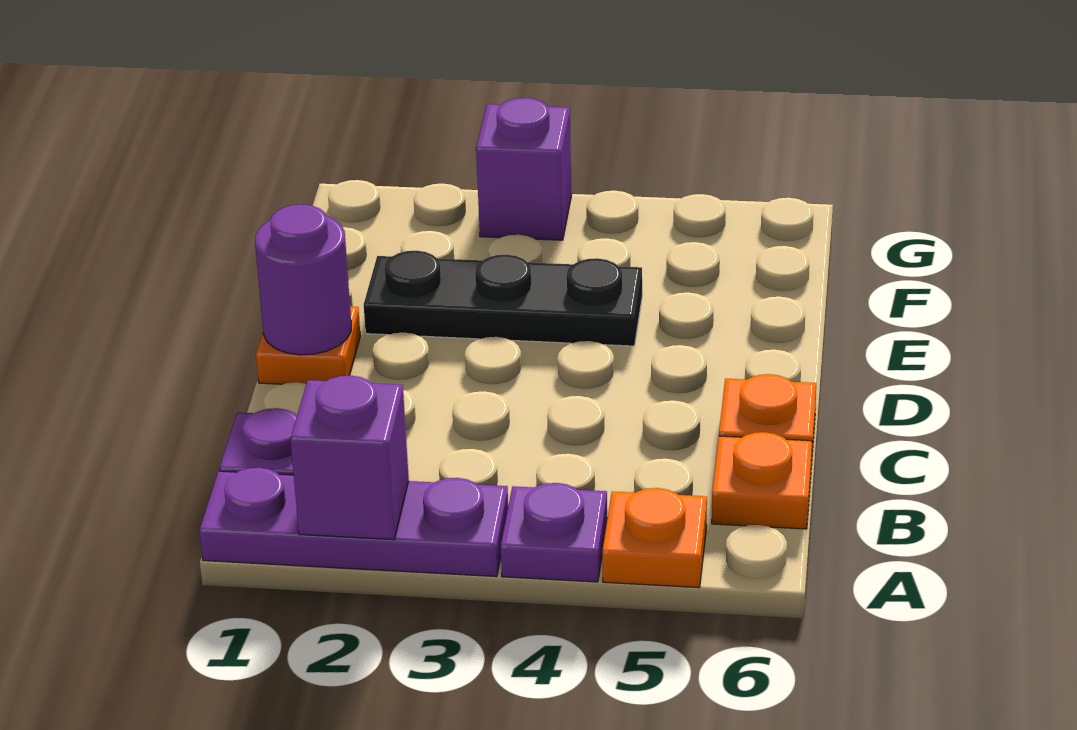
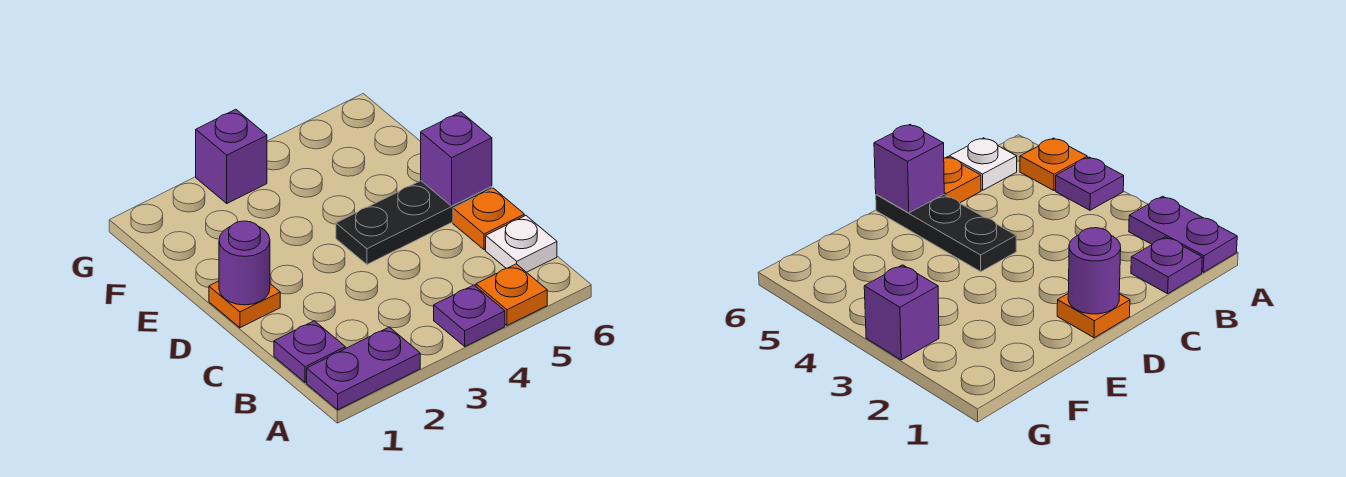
purple 1x3 plate [199,468,508,577] -> purple 1x2 plate [307,327,420,410]
purple 1x1 brick [290,376,409,540] -> purple 1x1 brick moved to [421,112,492,206]
orange 1x1 plate [712,432,812,529] -> white 1x1 plate [486,216,557,272]
black 1x3 plate [364,251,642,346] -> black 1x3 plate moved to [336,181,492,264]

